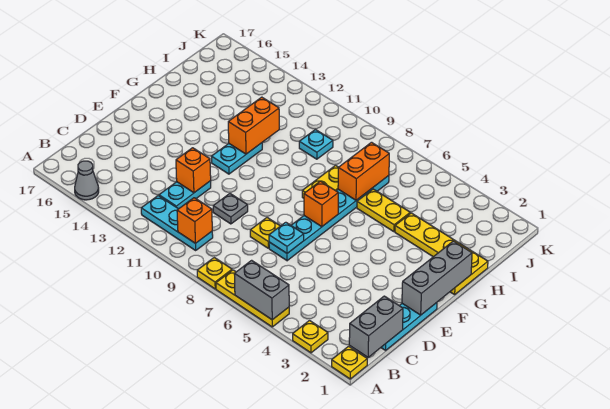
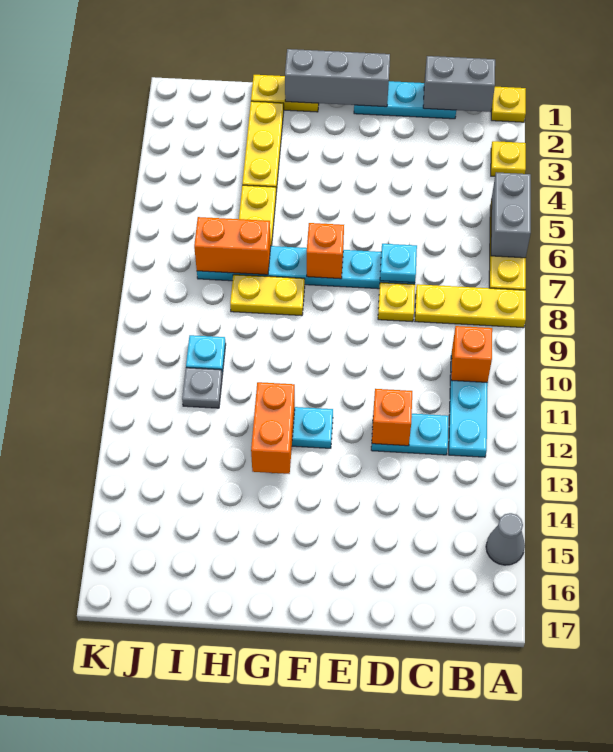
yellow 1x1 plate [197,258,232,289] -> yellow 1x3 plate [415,284,526,328]
grey 1x1 plate [213,194,248,224] -> grey 1x1 plate moved to [182,368,222,408]
orange 1x2 brick [228,97,279,154] -> orange 1x2 brick turned to [251,382,295,474]

